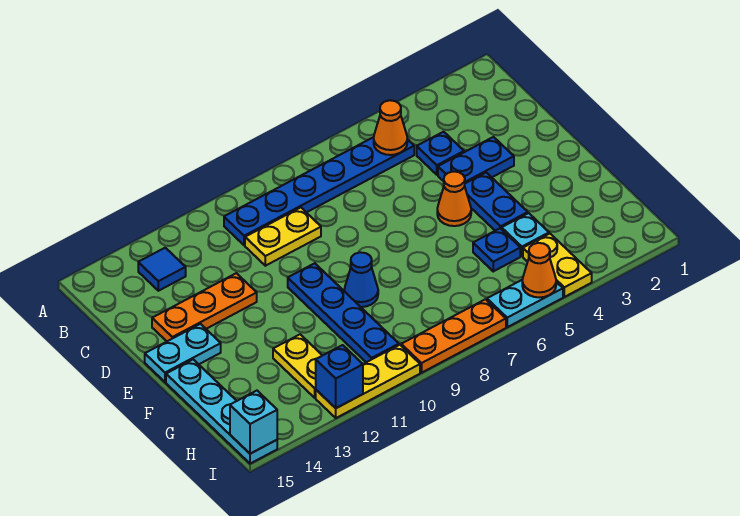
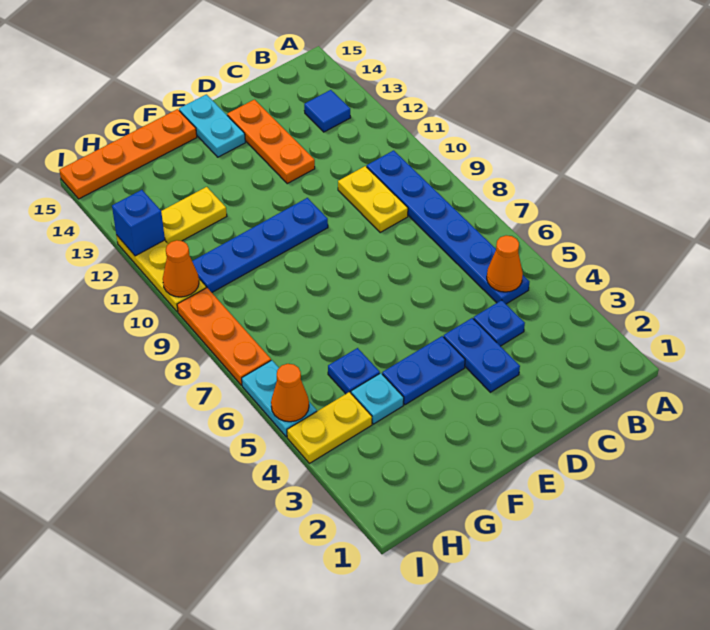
orange 1x1 cone [437,172,471,226] -> orange 1x1 cone moved to [163,240,199,297]
blue 1x1 cone [344,252,378,307] -> none
cyan 1x4 plate [166,359,277,464] -> orange 1x4 plate [59,109,197,199]
cyan 1x1 brick [230,391,277,454] -> none

